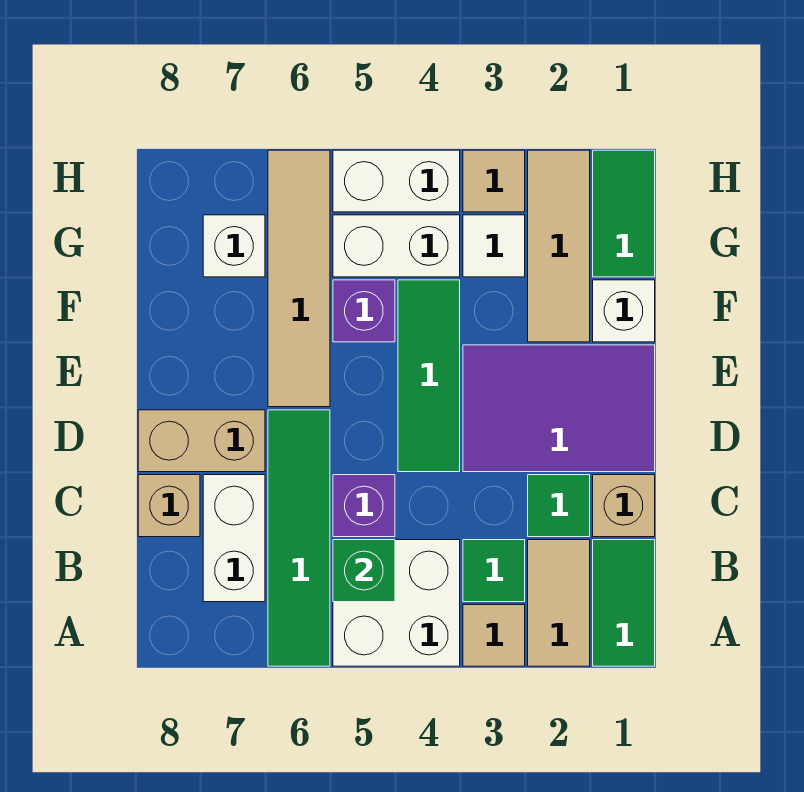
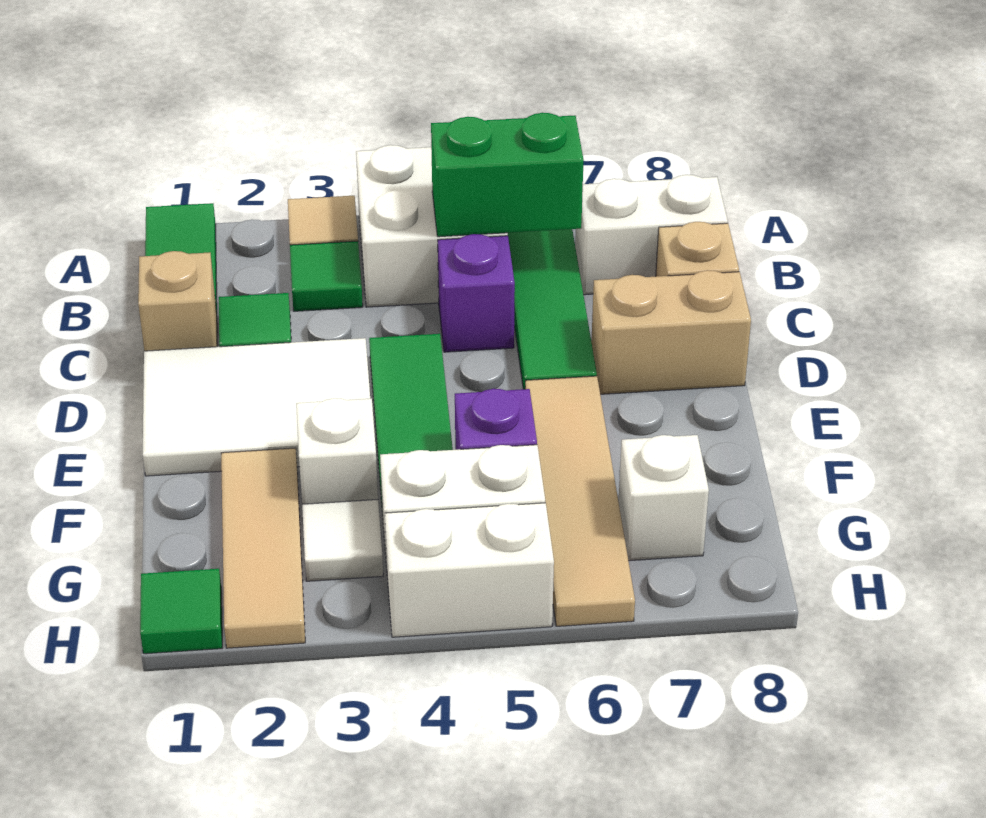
tan 1x2 tile [528,540,590,666] -> none
green 1x1 brick [333,540,395,602] -> green 1x2 brick [431,113,584,237]
white 1x2 brick [203,475,265,602] -> white 1x2 brick turned to [575,175,728,295]
purple 2x3 tile [463,345,655,472] -> white 2x3 tile [143,338,370,476]
white 1x1 brick [593,280,655,342] -> white 1x1 brick moved to [296,398,378,504]
green 1x2 tile [593,150,655,277] -> green 1x1 tile [140,569,222,654]
tan 1x1 tile [463,150,525,212] -> none

